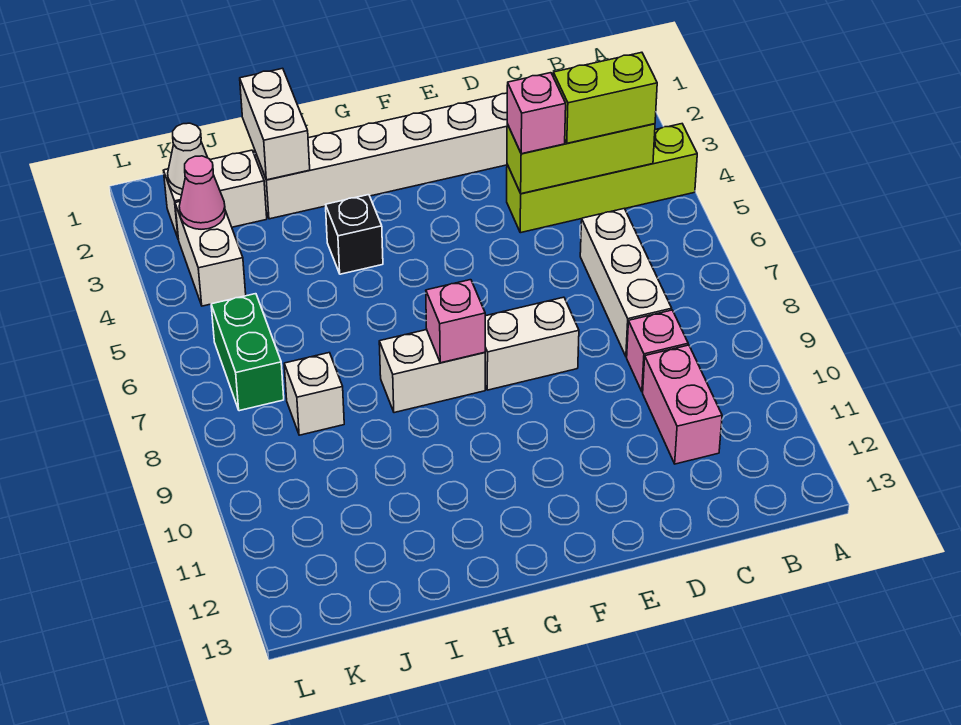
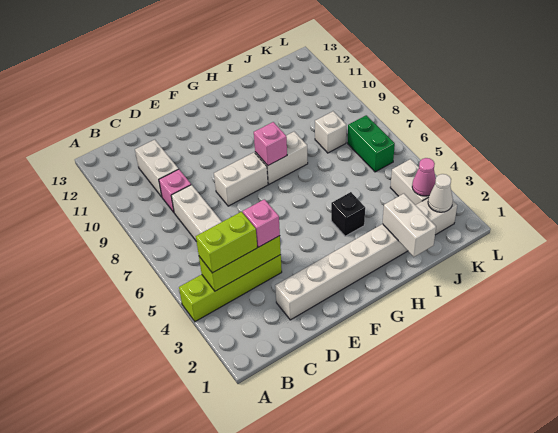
pink 1x2 brick [643,345,722,464] -> white 1x2 brick [135,140,178,197]

